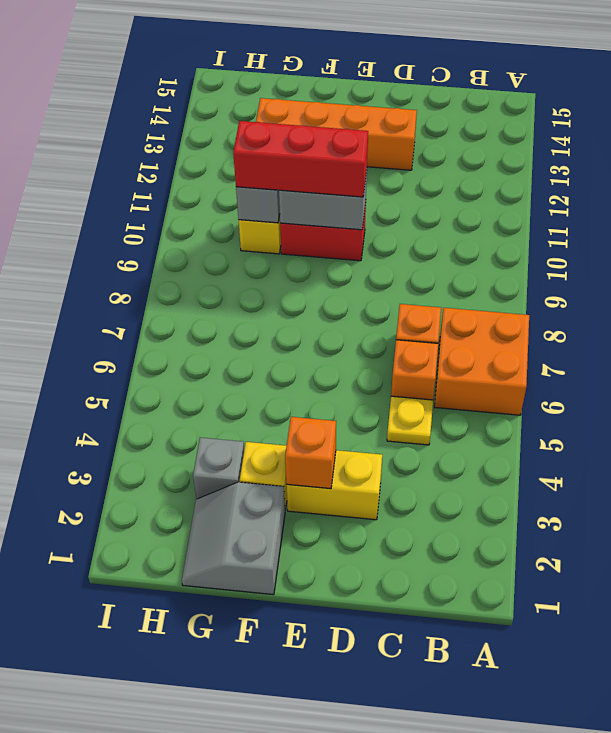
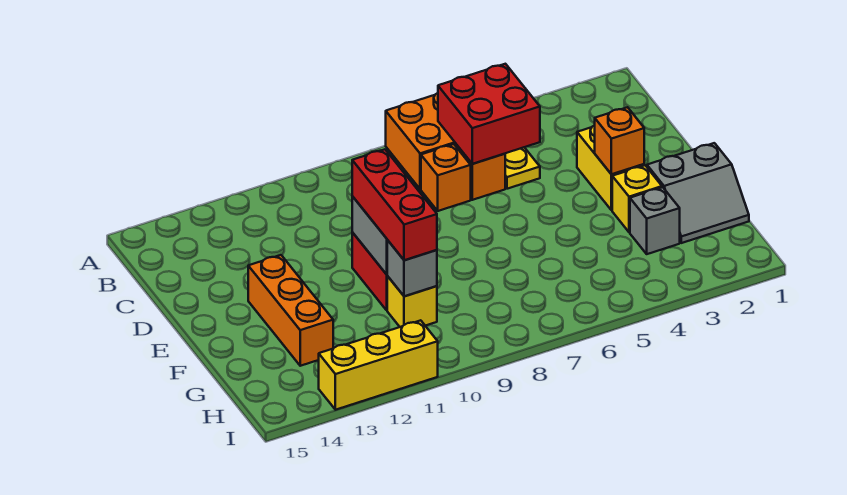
none -> red 2x2 brick [438,64,540,164]
orange 1x4 brick [256,98,417,170] -> orange 1x3 brick [248,255,333,366]
none -> yellow 1x3 brick [319,320,438,410]

